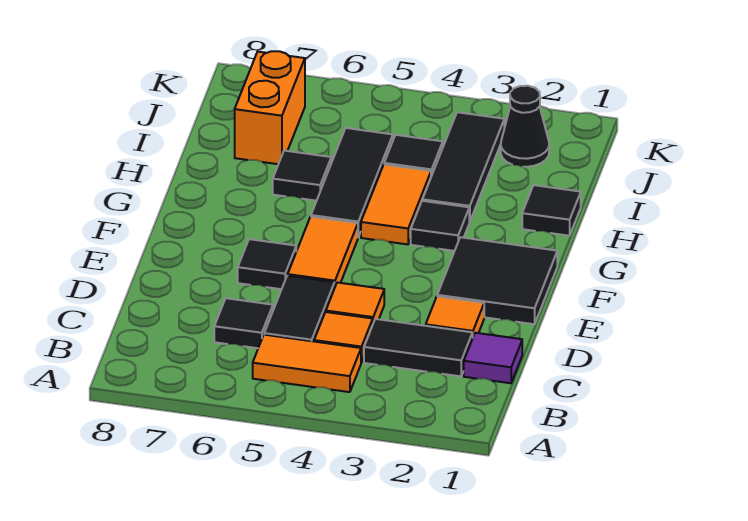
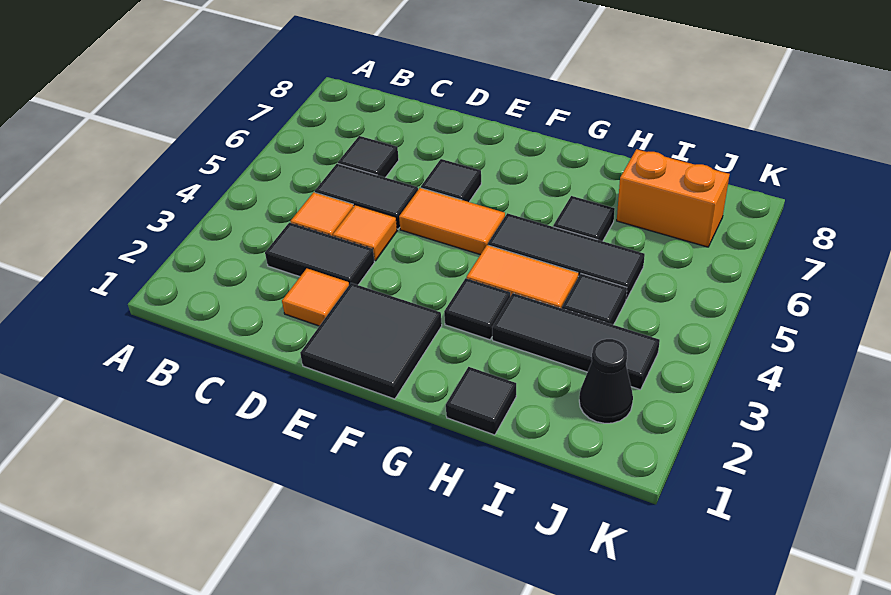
orange 1x2 tile [253,335,361,392] -> none
purple 1x1 tile [464,333,522,383] -> none
black 1x2 tile [364,319,473,376] -> black 1x2 tile turned to [265,222,375,285]

